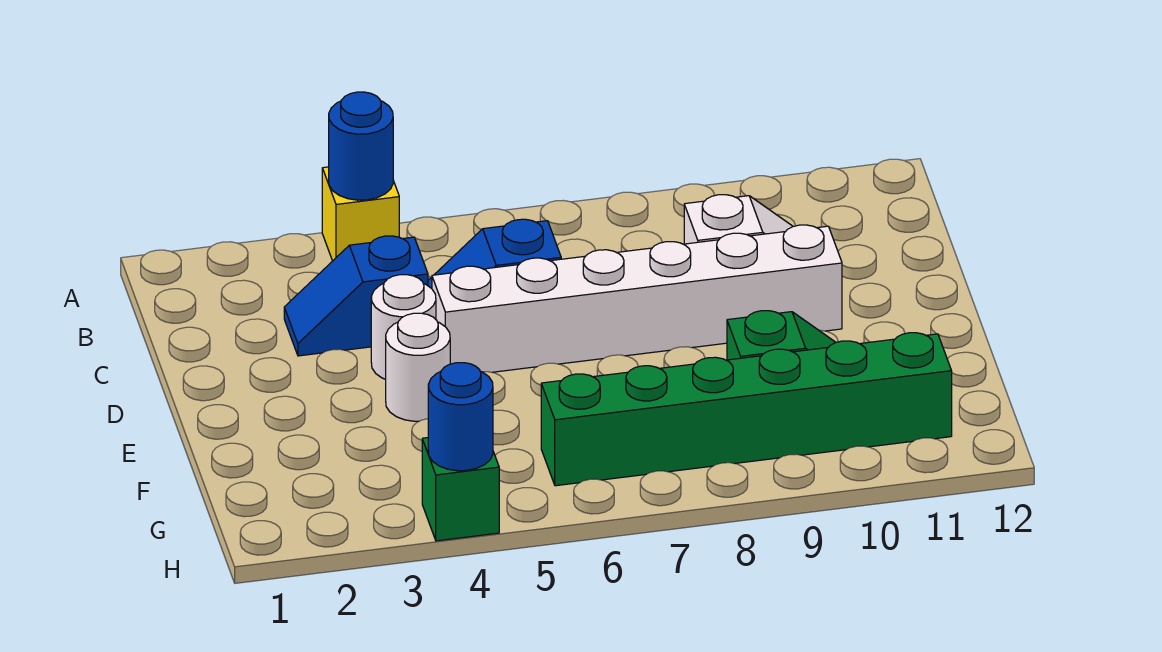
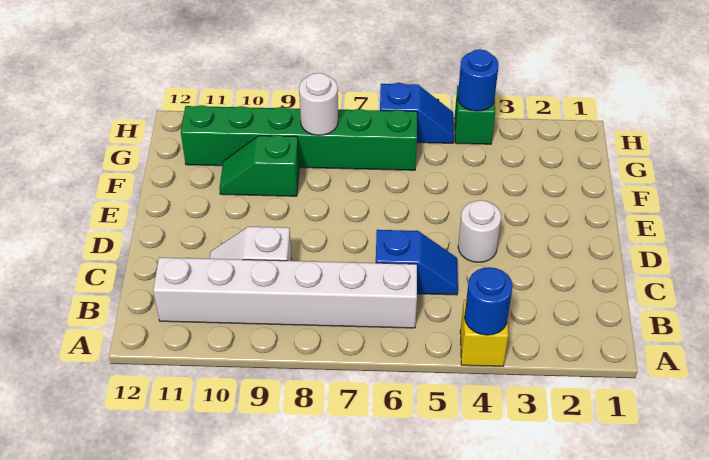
blue 1x2 slope [284,236,428,356] -> blue 1x2 slope moved to [380,83,454,143]
white 1x6 brick [432,225,842,372] -> white 1x6 brick moved to [153,257,417,328]
white 1x1 round brick [386,313,450,421] -> white 1x1 round brick moved to [299,73,338,135]

